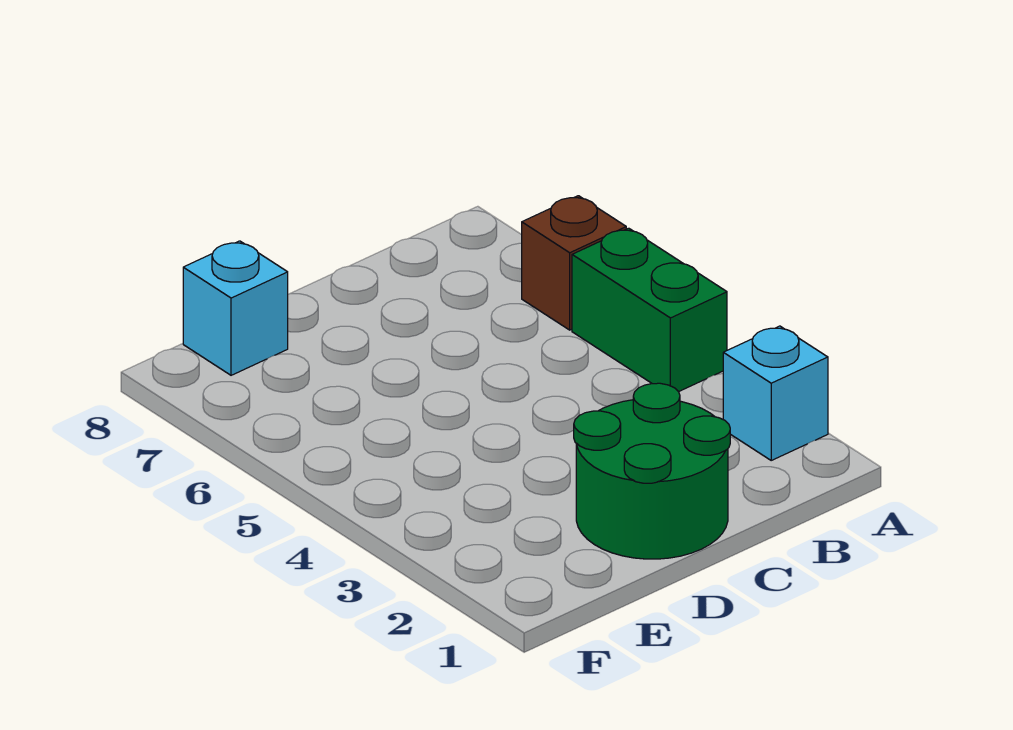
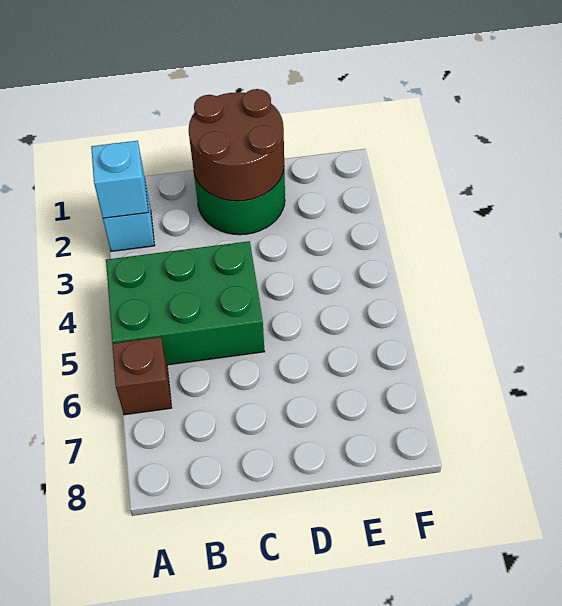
green 1x2 brick [572,228,727,392] -> green 2x3 brick [106,241,265,365]
none -> brown 2x2 round brick [189,89,284,201]
cyan 1x1 brick [183,241,288,375] -> cyan 1x1 brick moved to [91,141,148,218]

